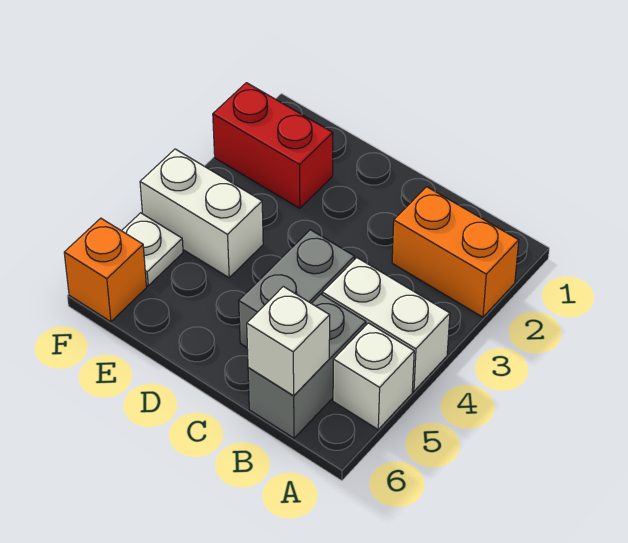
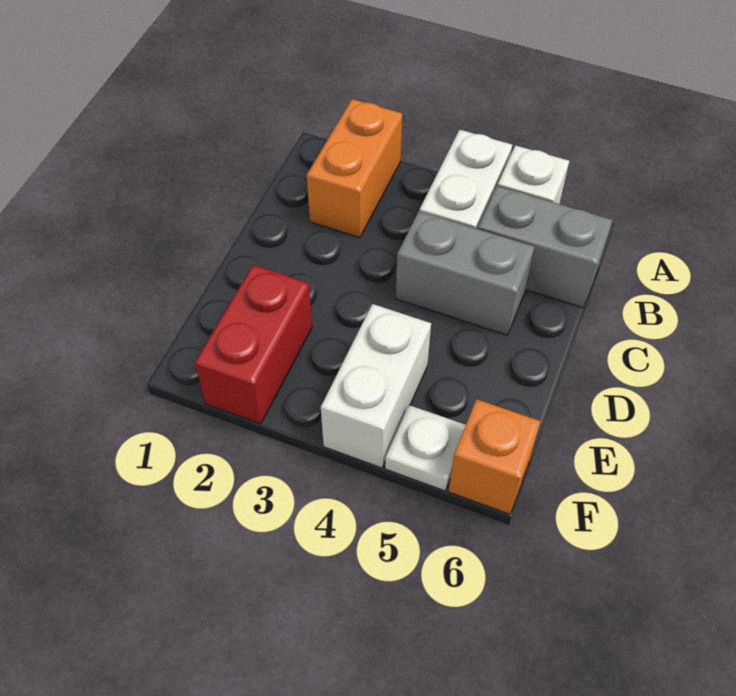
white 1x1 brick [247,287,330,396] -> none

